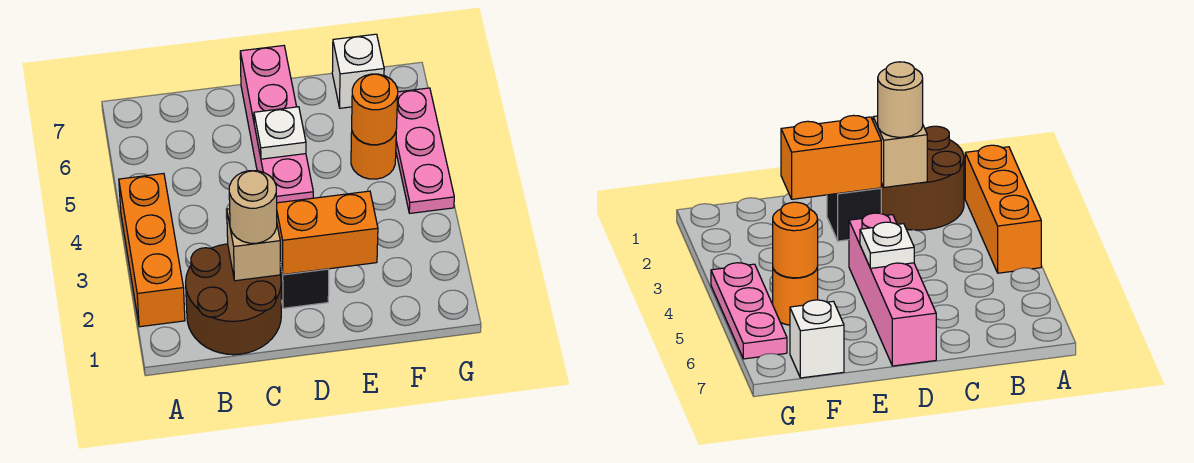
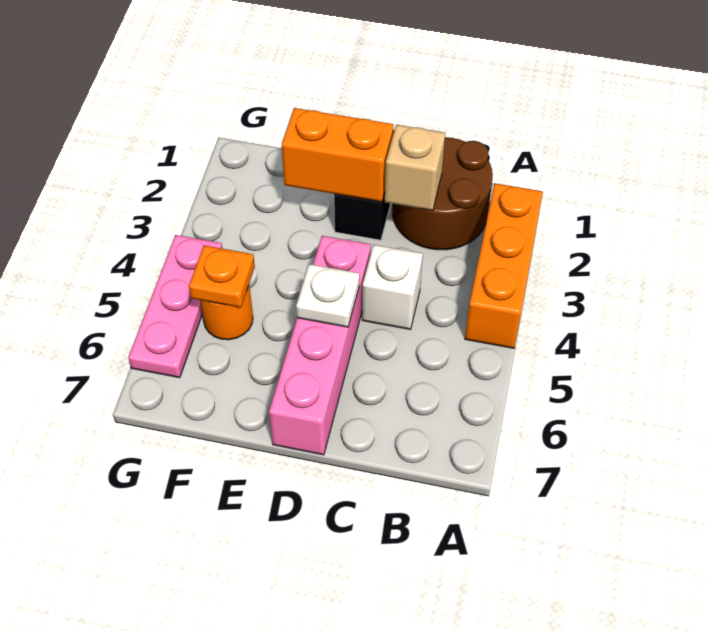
tan 1x1 round brick [229,171,277,243] -> none
orange 1x1 round brick [352,74,398,145] -> orange 1x1 plate [189,245,255,307]
white 1x1 brick [332,34,384,108] -> white 1x1 brick moved to [362,245,423,329]

